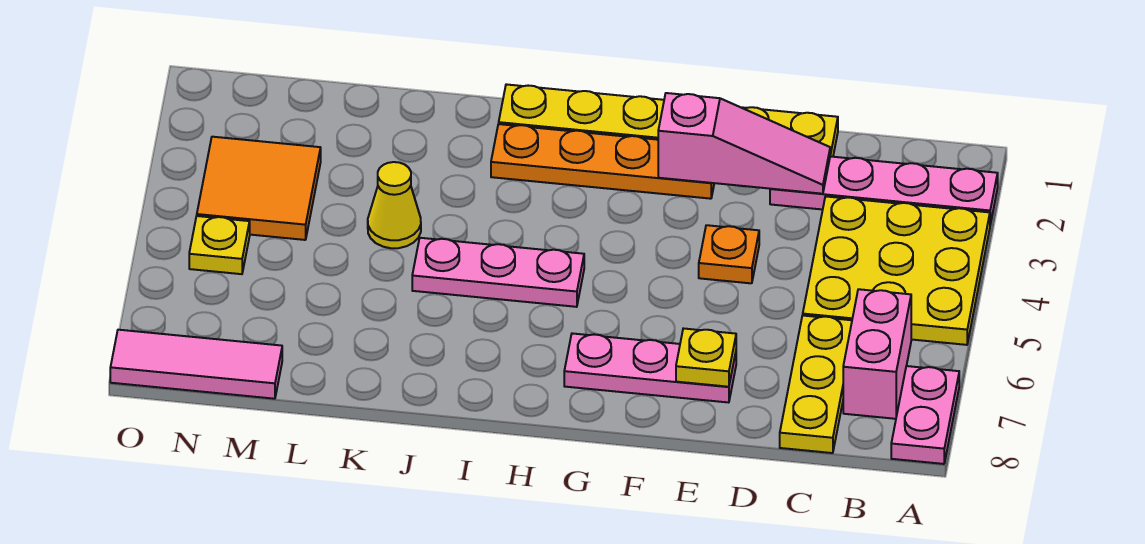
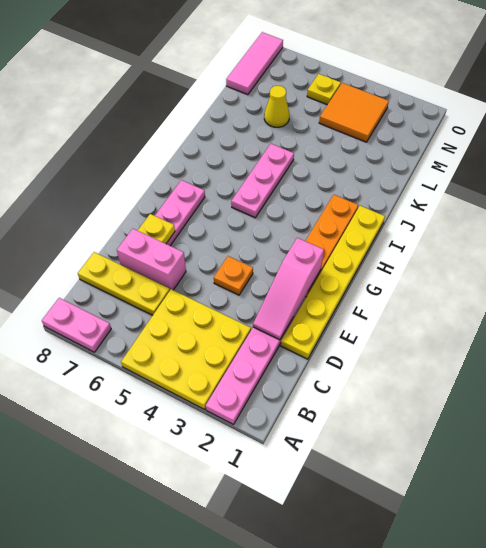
pink 1x2 brick [843,289,911,419] -> pink 1x2 brick moved to [117,229,186,290]
yellow 1x1 cone [368,162,421,248] -> yellow 1x1 cone moved to [264,86,289,127]

